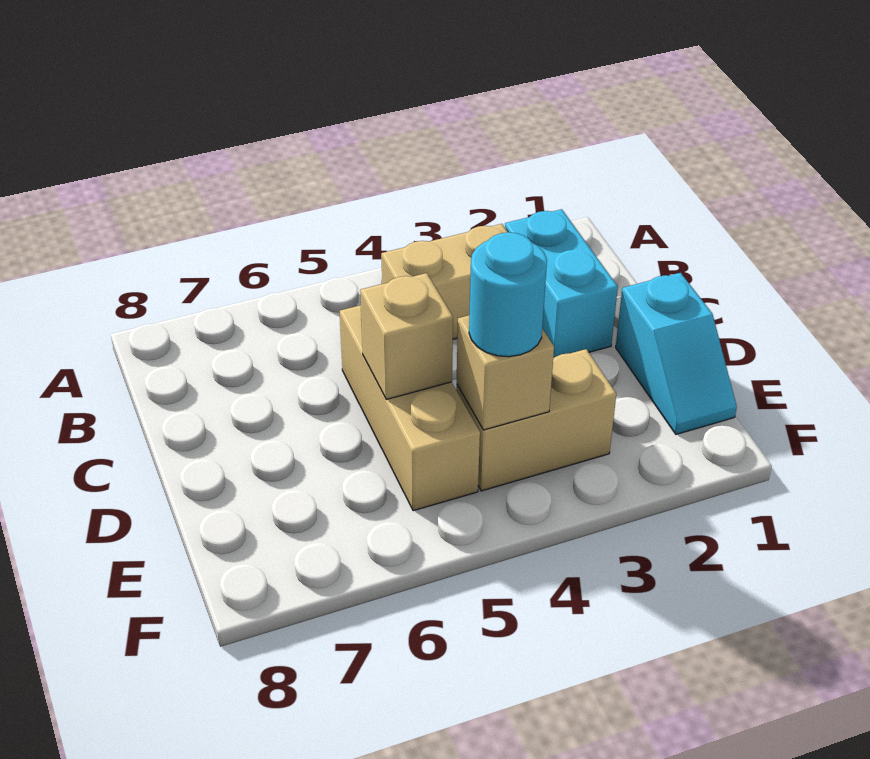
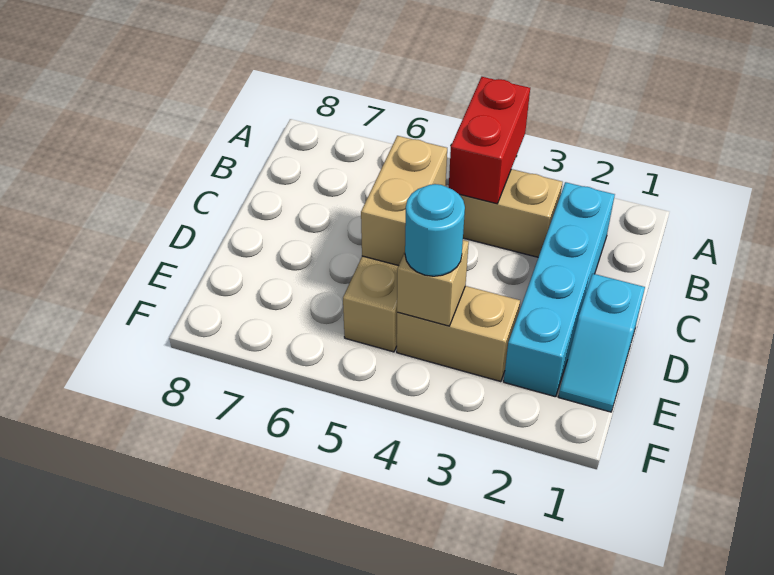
none -> red 1x2 brick [449,77,530,204]
cyan 1x2 brick [505,209,618,358] -> cyan 1x4 brick [504,182,615,397]
tan 1x1 brick [360,273,453,399] -> tan 1x2 brick [361,136,447,266]

